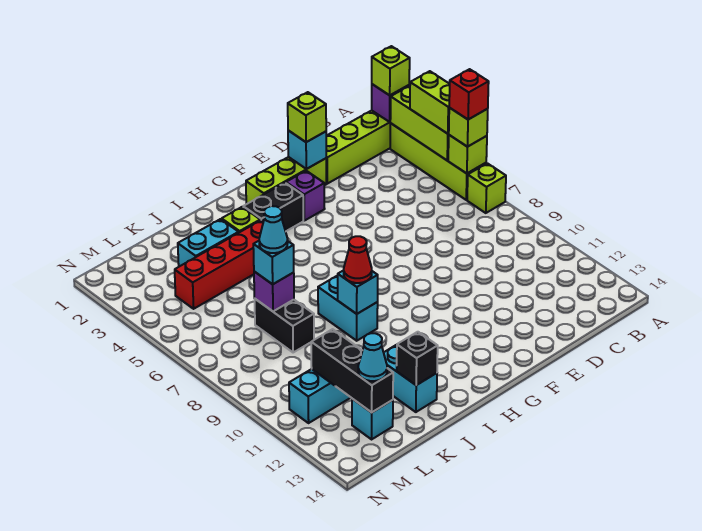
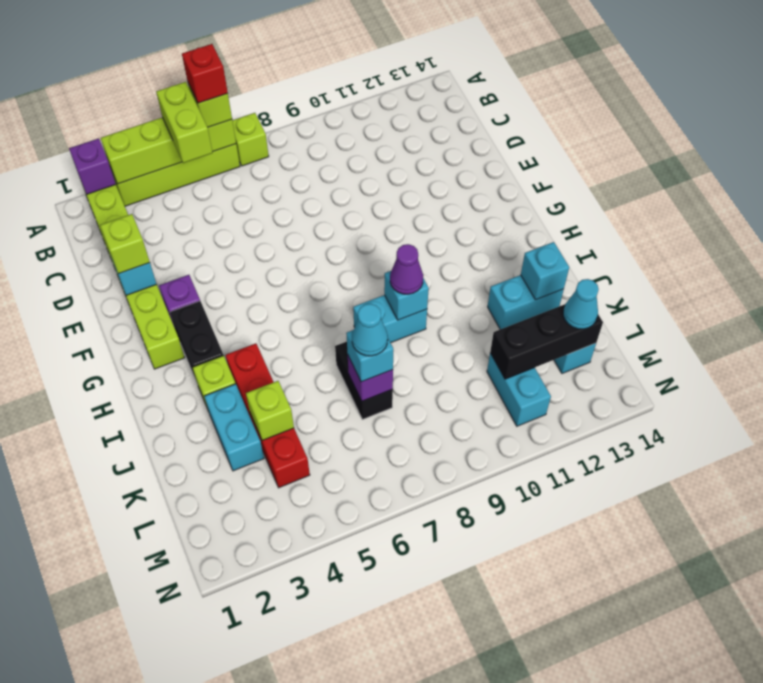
lime 1x1 brick [372,46,410,95] -> lime 1x1 brick moved to [246,381,294,440]
lime 1x2 brick [410,71,450,134] -> lime 1x2 brick turned to [156,82,213,163]
red 1x1 cone [344,236,372,283] -> purple 1x1 cone [390,244,423,294]
black 1x1 brick [397,332,438,385] -> cyan 1x1 brick [521,242,569,300]
black 1x2 brick [255,299,314,352] -> black 1x2 brick turned to [335,342,393,419]

